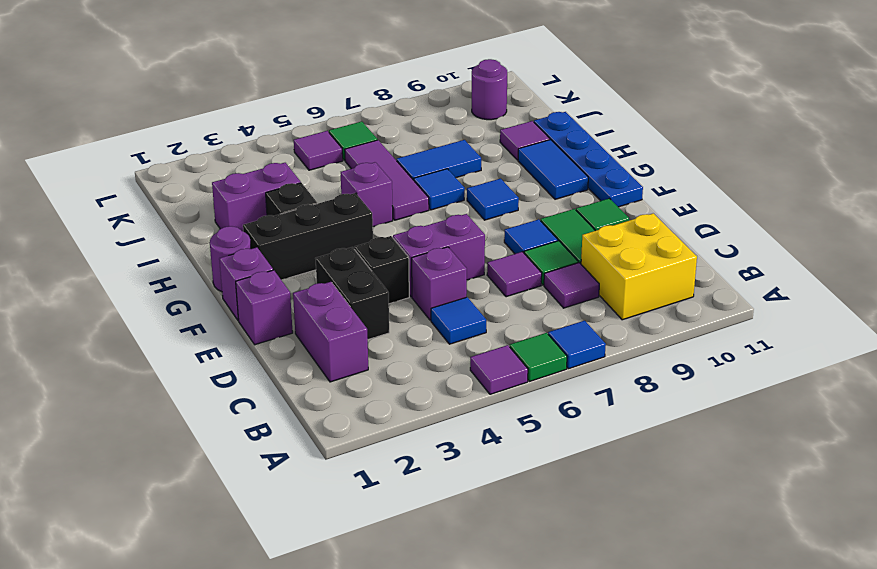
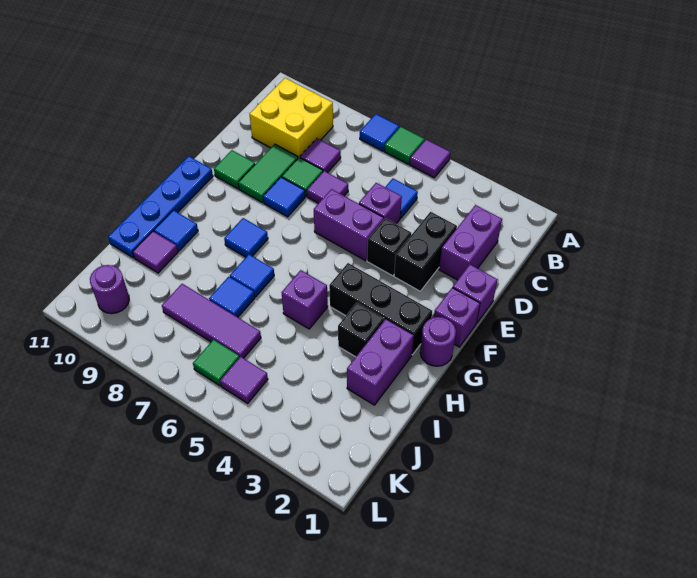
blue 1x2 tile [518,140,588,199] -> blue 1x1 tile [154,210,198,251]
purple 1x3 tile [345,140,429,220] -> purple 1x3 tile turned to [162,284,261,358]
purple 1x2 brick [212,163,301,231] -> purple 1x2 brick turned to [347,319,414,405]
blue 1x2 tile [397,140,481,180] -> blue 1x1 tile [209,277,255,317]

